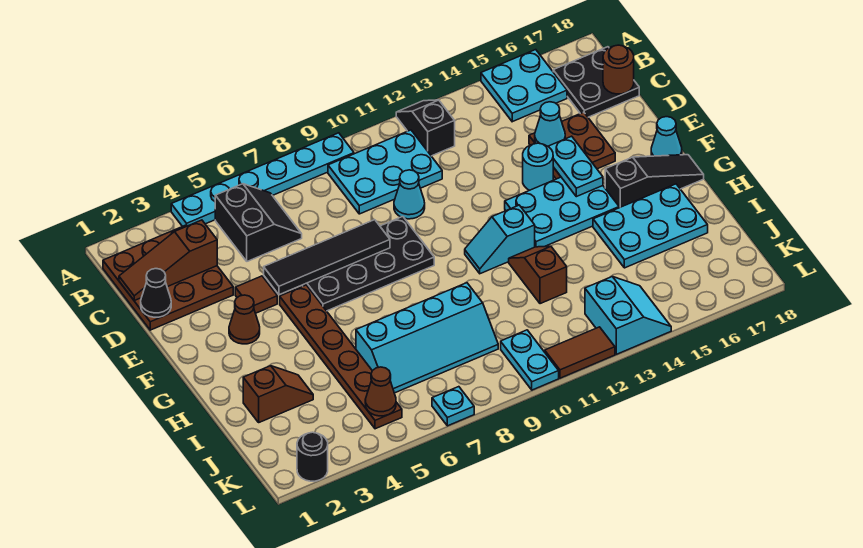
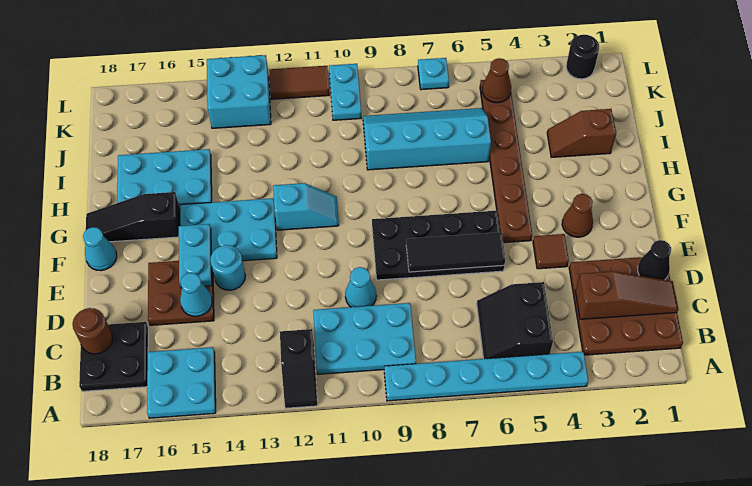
black 1x4 tile [264,220,390,295] -> black 1x3 tile [406,232,505,272]
brown 1x2 slope [509,246,567,304] -> none
cyan 2x2 slope [585,277,671,354] -> cyan 2x2 brick [207,55,271,128]

